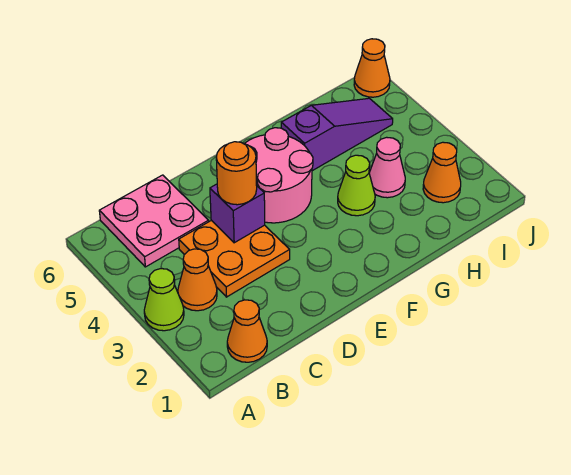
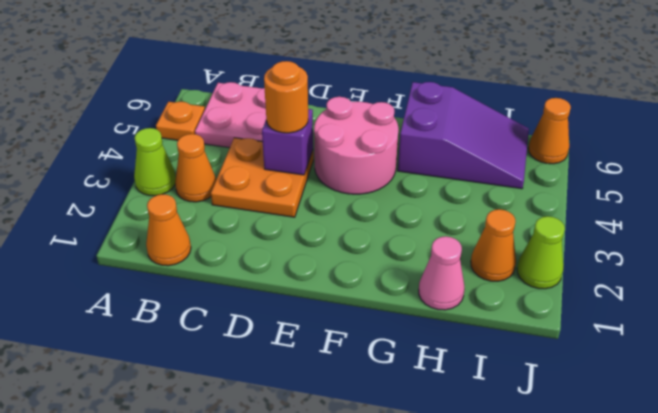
none -> orange 1x1 plate [156,102,205,140]
lime 1x1 cone [338,155,375,216] -> lime 1x1 cone moved to [517,216,565,289]
purple 1x3 slope [281,98,393,171] -> purple 2x3 slope [398,82,529,189]
pink 1x1 cone [369,137,405,198] -> pink 1x1 cone moved to [419,236,465,310]

